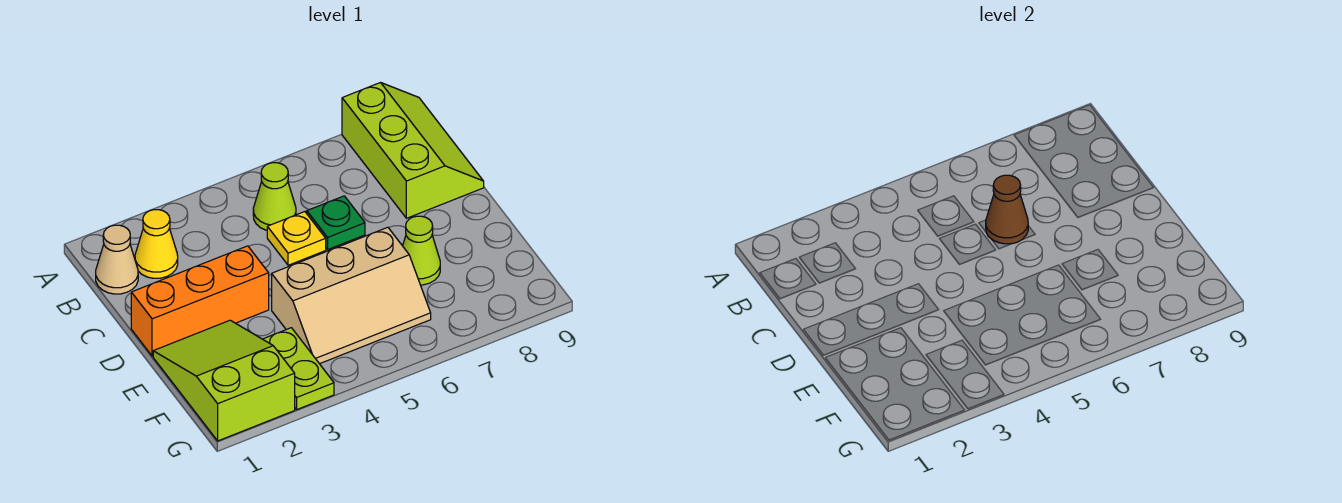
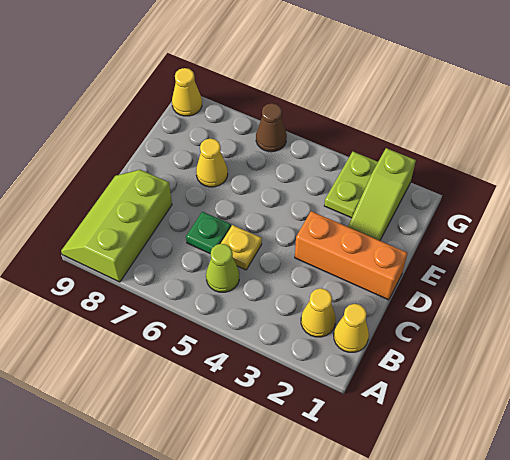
tan 1x1 cone [96,225,138,294] -> yellow 1x1 cone [334,304,369,352]
brown 1x1 cone [986,175,1028,244] -> brown 1x1 cone moved to [256,103,287,152]
lime 2x3 slope [153,320,295,441] -> lime 1x3 slope [348,148,416,241]
tan 2x3 slope [272,227,431,364] -> none
lime 1x1 cone [403,216,440,285] -> yellow 1x1 cone [196,139,228,187]
none -> yellow 1x1 cone [172,68,202,116]

